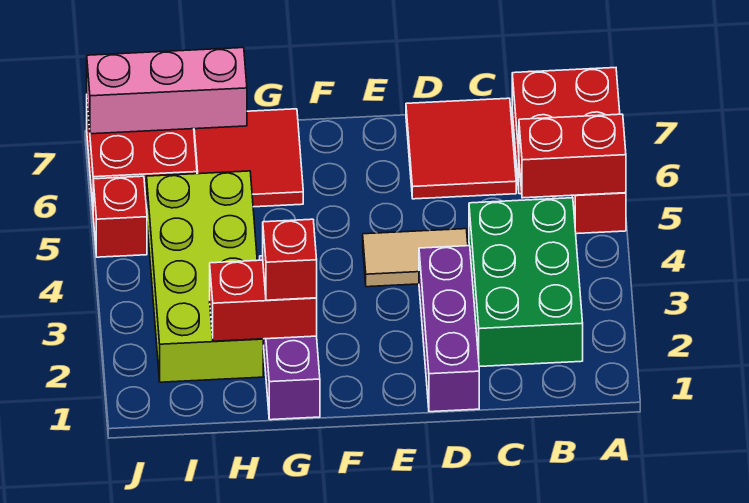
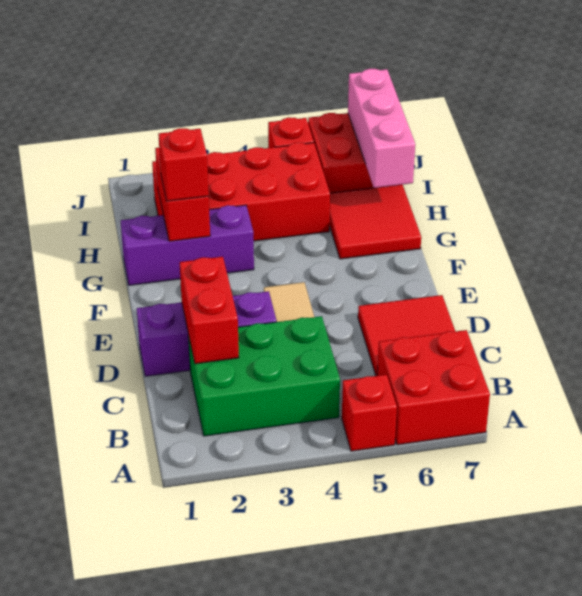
red 1x2 brick [519,114,626,198] -> red 1x2 brick moved to [180,257,239,364]
lime 2x4 brick [147,171,263,382] -> red 2x4 brick [152,143,330,241]

